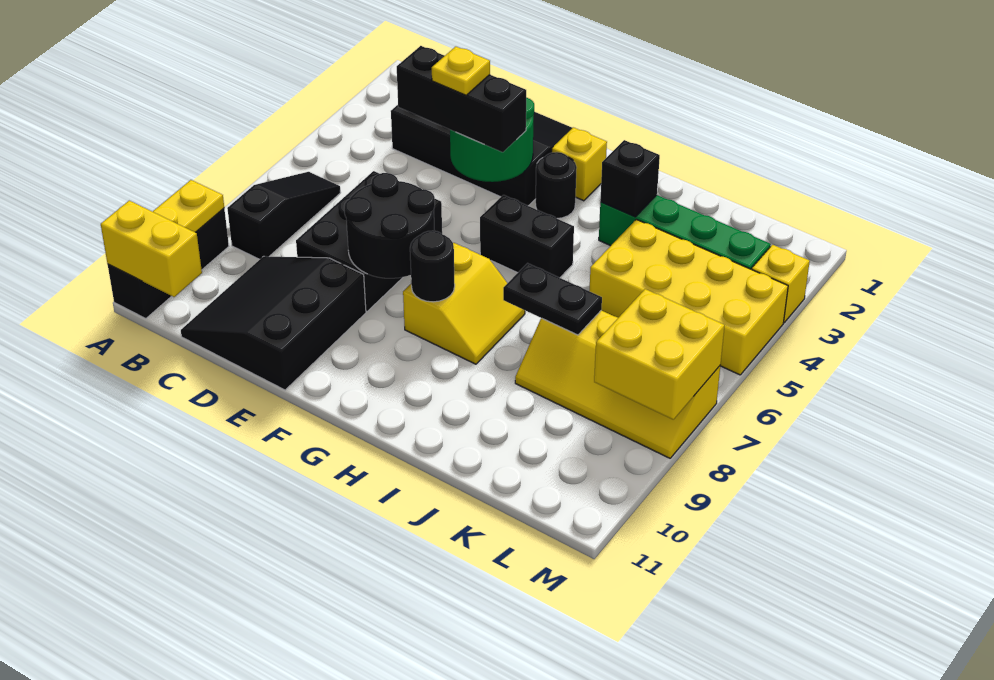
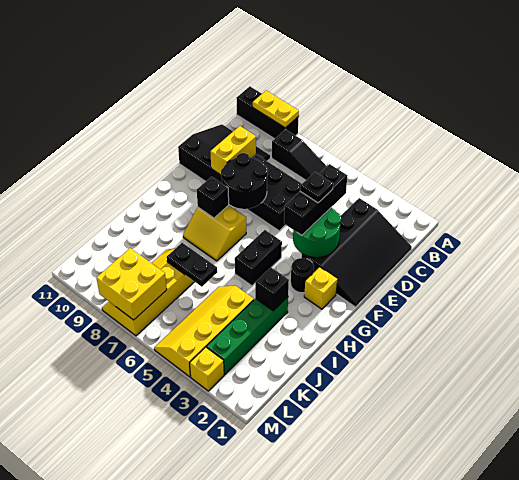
yellow 1x2 brick [101,201,202,297] -> yellow 1x2 brick moved to [210,126,256,175]
yellow 1x1 plate [432,47,490,95] -> black 1x1 plate [300,172,333,203]
black 1x1 round brick [410,231,455,302] -> black 1x1 brick [197,177,229,218]
black 1x2 plate [503,263,602,335] -> black 1x2 plate turned to [167,243,217,287]
yellow 2x4 brick [589,219,788,375] -> yellow 2x4 slope [154,286,254,377]

